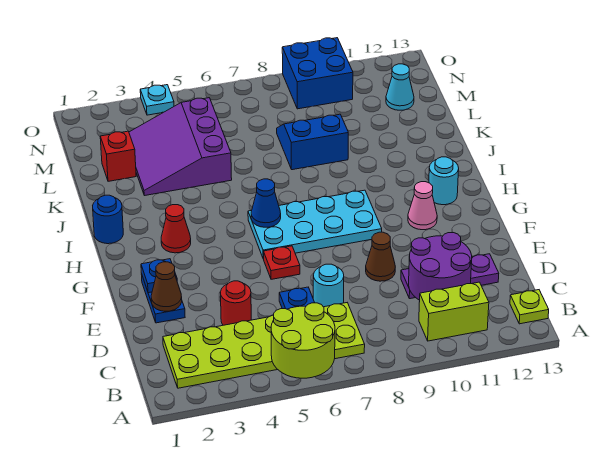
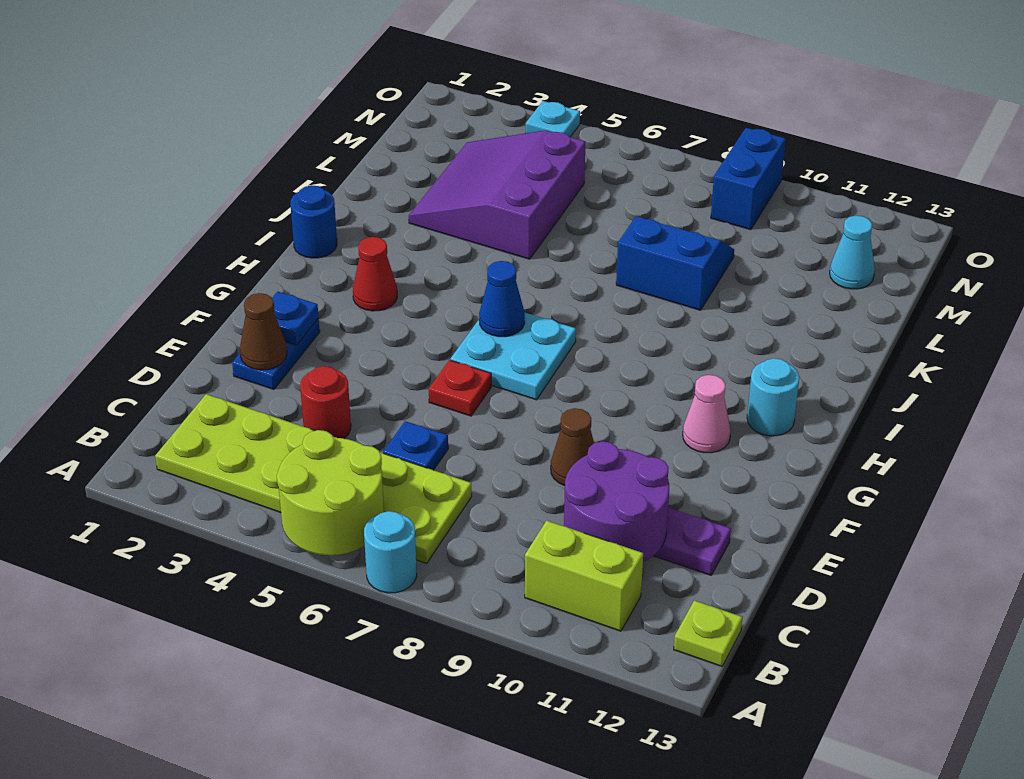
cyan 1x1 round brick [313,264,344,307] -> cyan 1x1 round brick moved to [364,511,417,593]
cyan 2x4 plate [248,190,382,259] -> cyan 2x2 plate [450,313,576,400]
red 1x1 brick [100,131,136,181] -> none
blue 2x2 brick [282,38,353,109] -> blue 1x2 brick [711,128,786,230]

